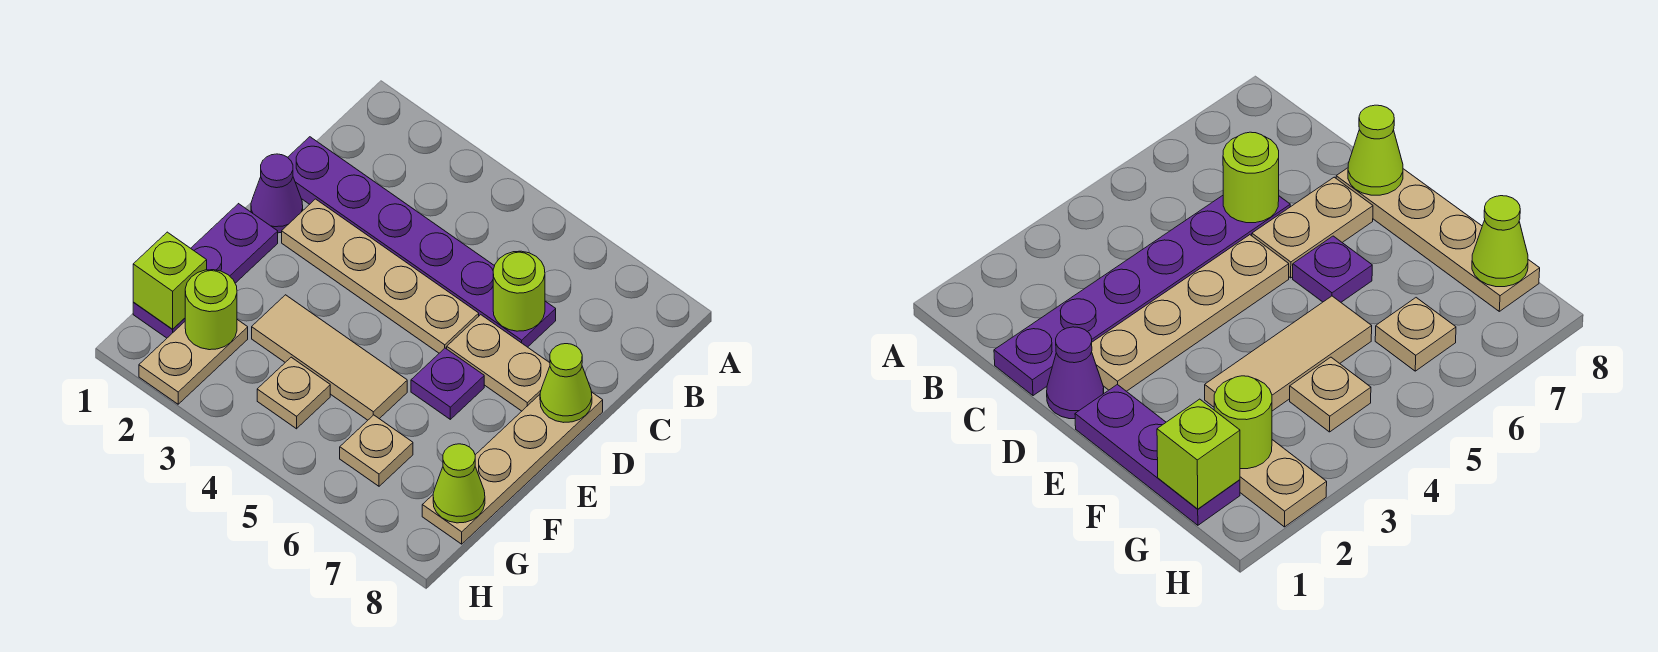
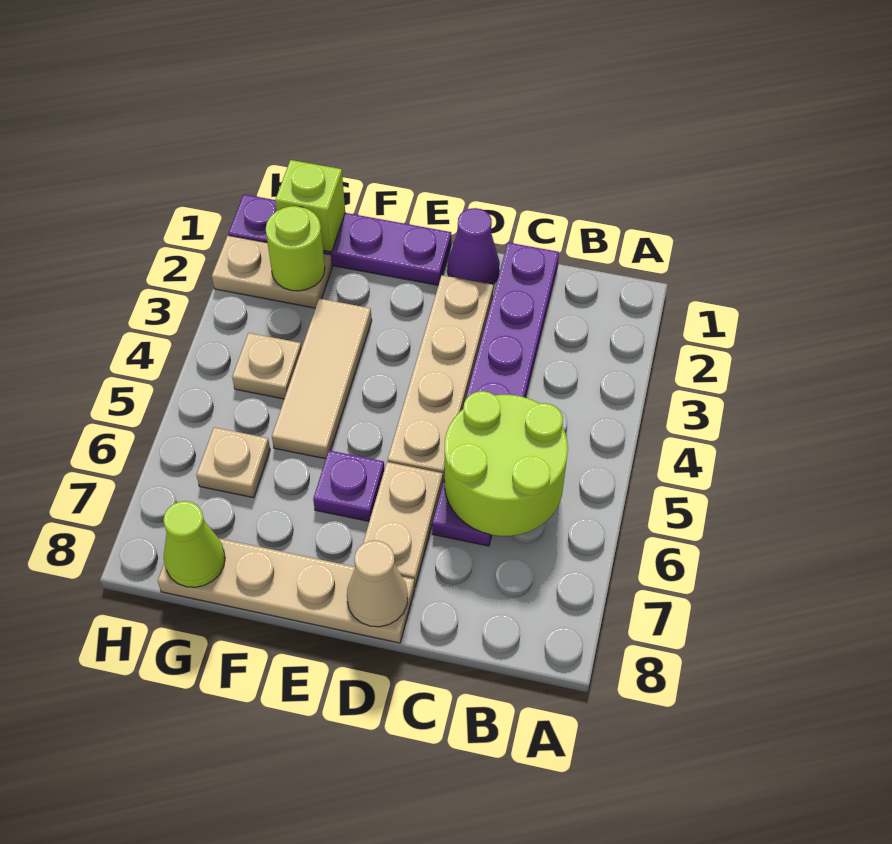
lime 1x1 round brick [493,251,545,331] -> lime 2x2 round brick [444,391,568,536]
lime 1x1 cone [540,344,592,422] -> tan 1x1 cone [347,540,408,627]
purple 1x3 plate [133,204,278,338] -> purple 1x4 plate [228,194,451,285]

